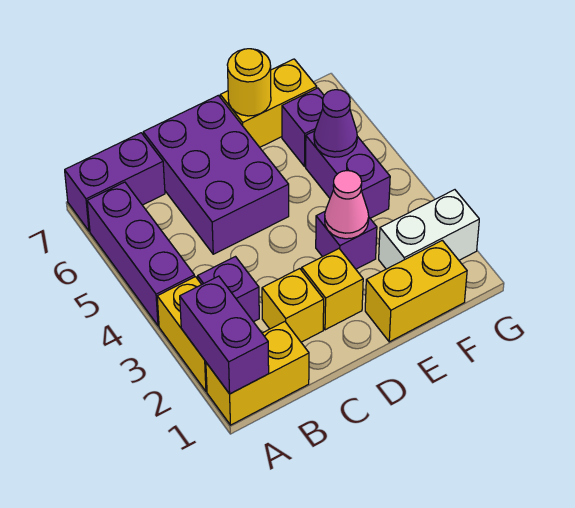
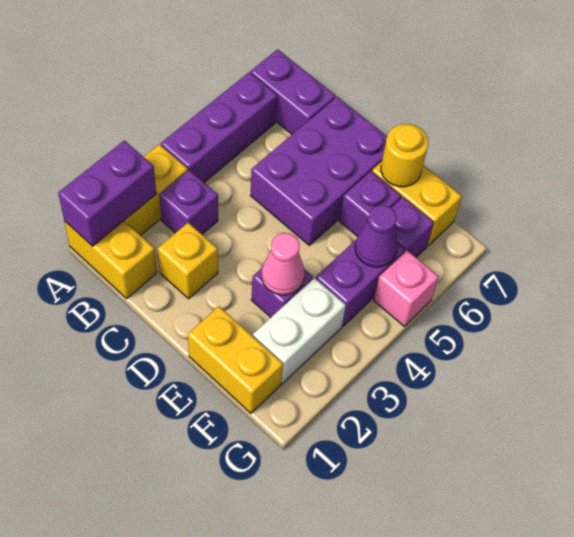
yellow 1x1 brick [302,249,363,330] -> none
none -> purple 1x1 brick [339,171,401,236]
white 1x2 brick [379,190,479,269] -> white 1x2 brick turned to [253,278,346,384]
none -> pink 1x1 brick [374,251,439,326]

